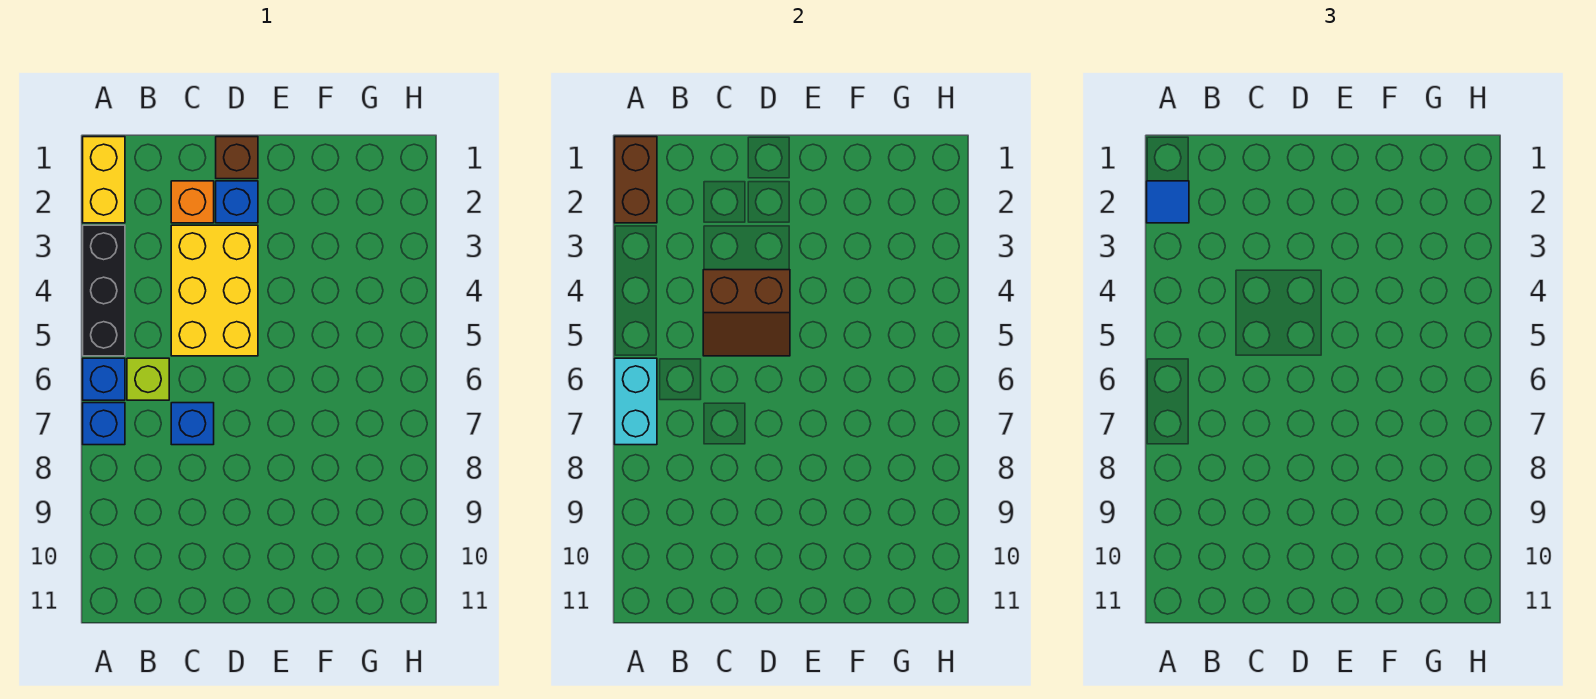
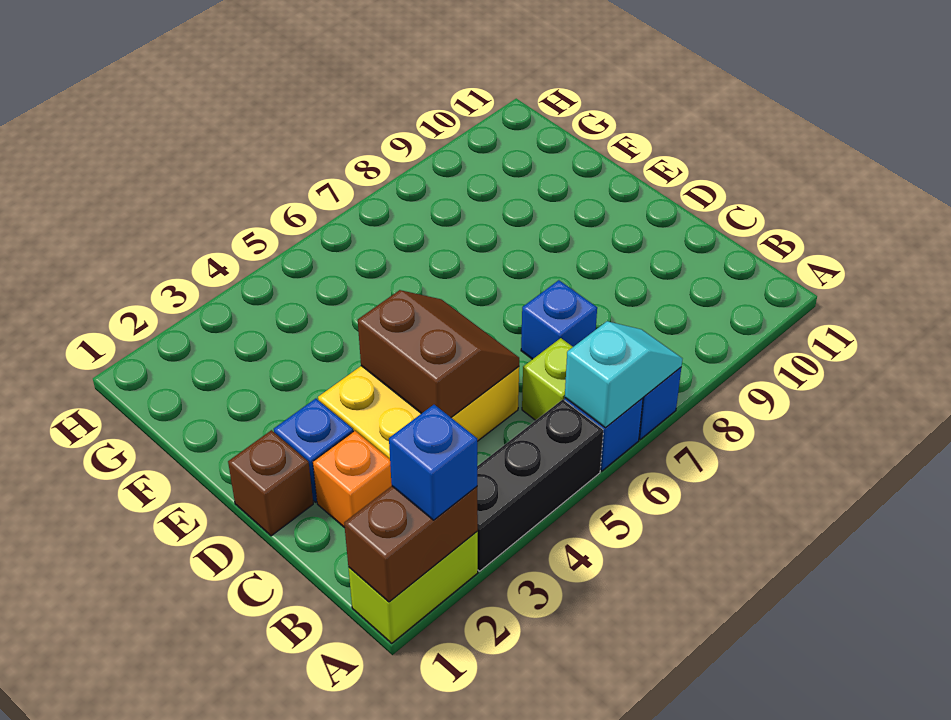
yellow 1x2 brick [83,137,125,223] -> lime 1x2 brick [348,532,478,643]
blue 1x1 tile [1147,181,1189,223] -> blue 1x1 brick [389,405,477,520]
cyan 1x2 brick [615,358,657,445] -> cyan 1x2 slope [565,321,683,428]

